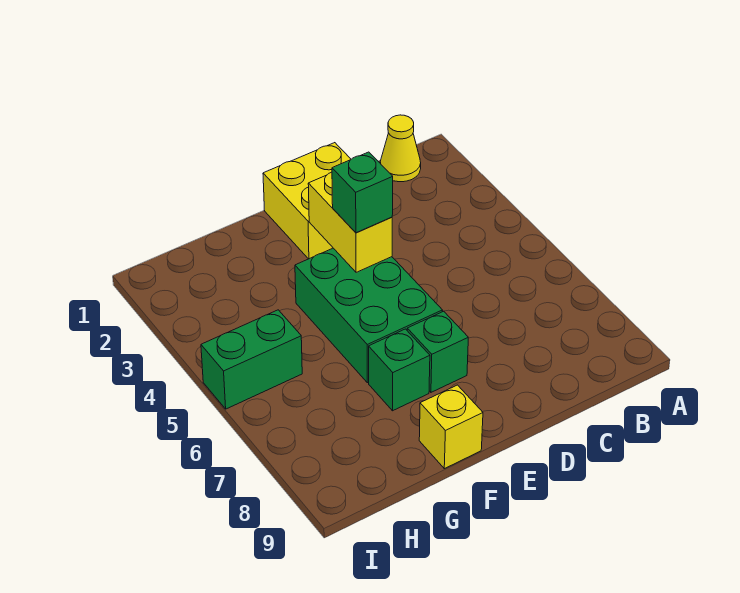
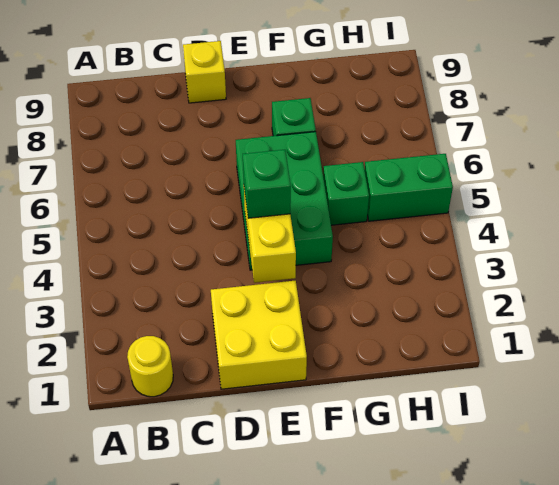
yellow 1x1 cone [380,115,421,182] -> yellow 1x1 round brick [127,336,173,397]
green 1x1 brick [407,311,468,392] -> green 1x1 brick moved to [323,162,369,225]
yellow 1x1 brick [419,385,483,469] -> yellow 1x1 brick moved to [183,41,226,103]

